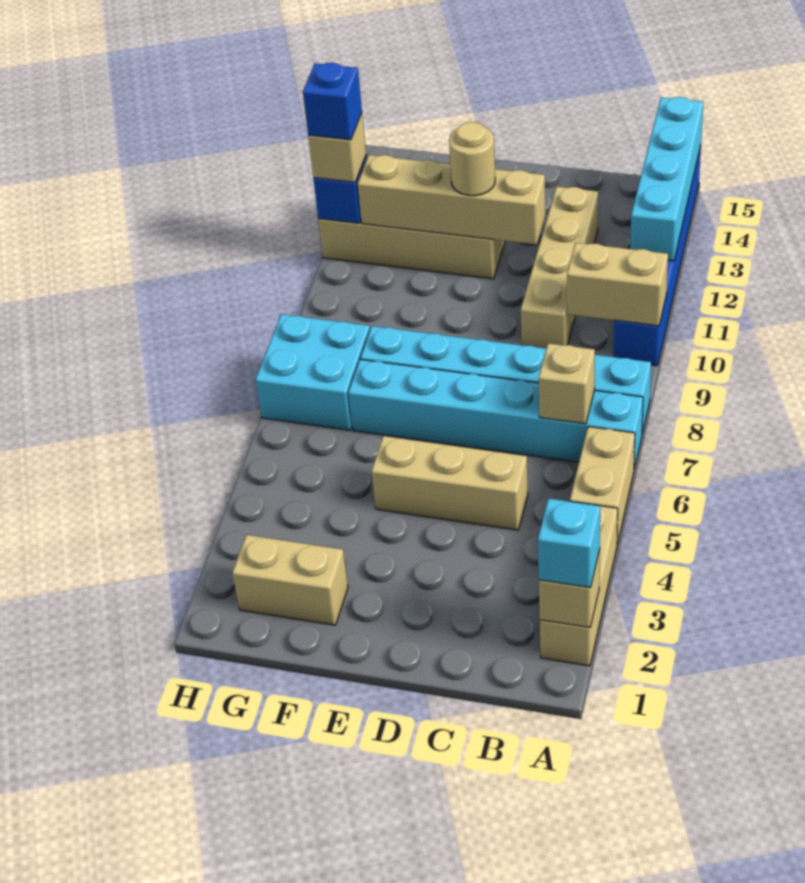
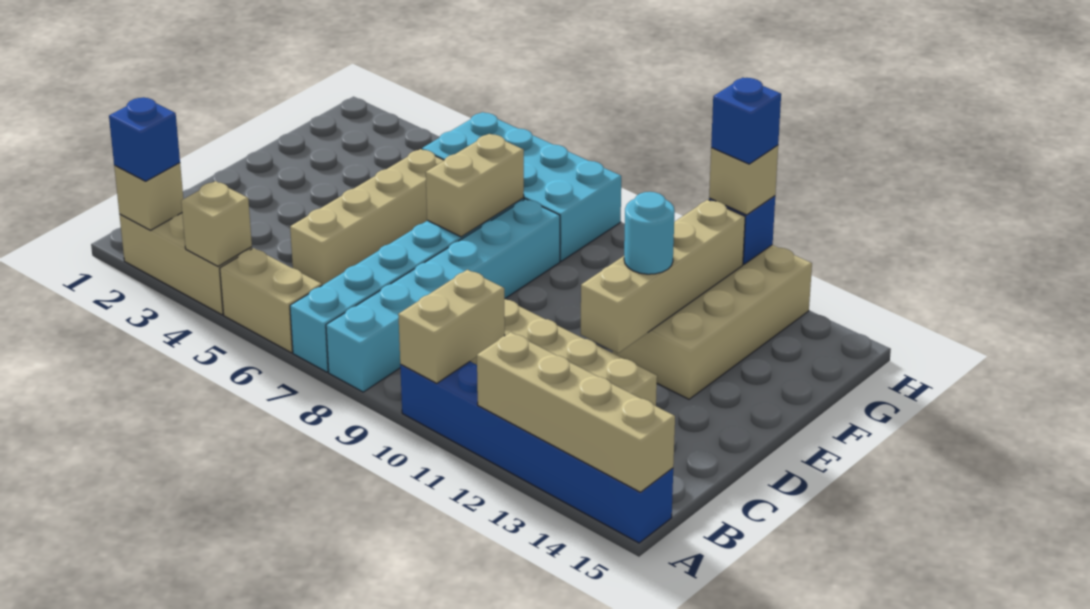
cyan 1x1 brick [538,498,600,588] -> blue 1x1 brick [109,97,180,181]
cyan 1x4 brick [630,97,703,261] -> tan 1x4 brick [477,332,675,492]
tan 1x1 brick [539,343,595,424] -> tan 1x1 brick moved to [181,181,252,266]
tan 1x3 brick [372,436,528,530] -> tan 1x4 brick [290,149,444,285]
tan 1x1 round brick [449,122,495,196] -> cyan 1x1 round brick [624,192,675,274]
tan 1x2 brick [232,535,348,625] -> tan 1x2 brick moved to [426,134,524,237]
cyan 2x2 brick [255,314,370,430] -> cyan 2x4 brick [422,112,621,261]

